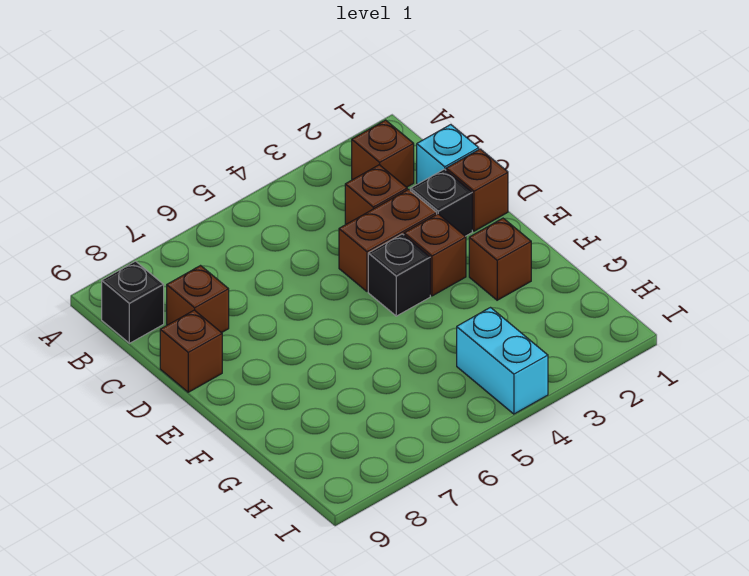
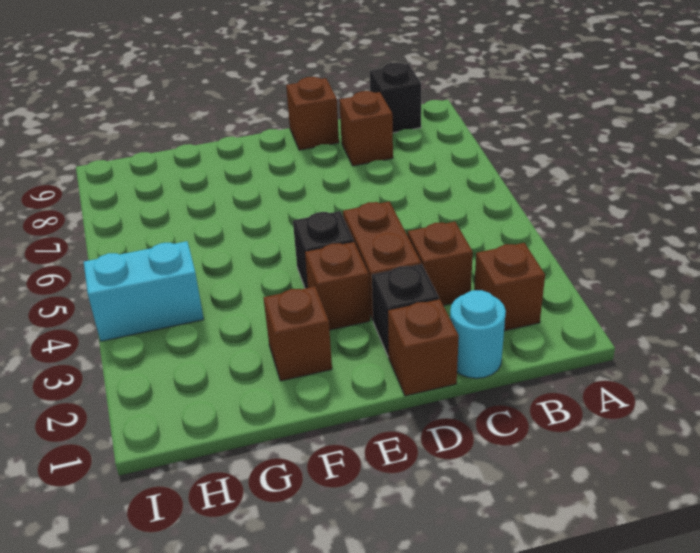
cyan 1x1 brick [417,125,479,184] -> cyan 1x1 round brick [450,290,506,378]

